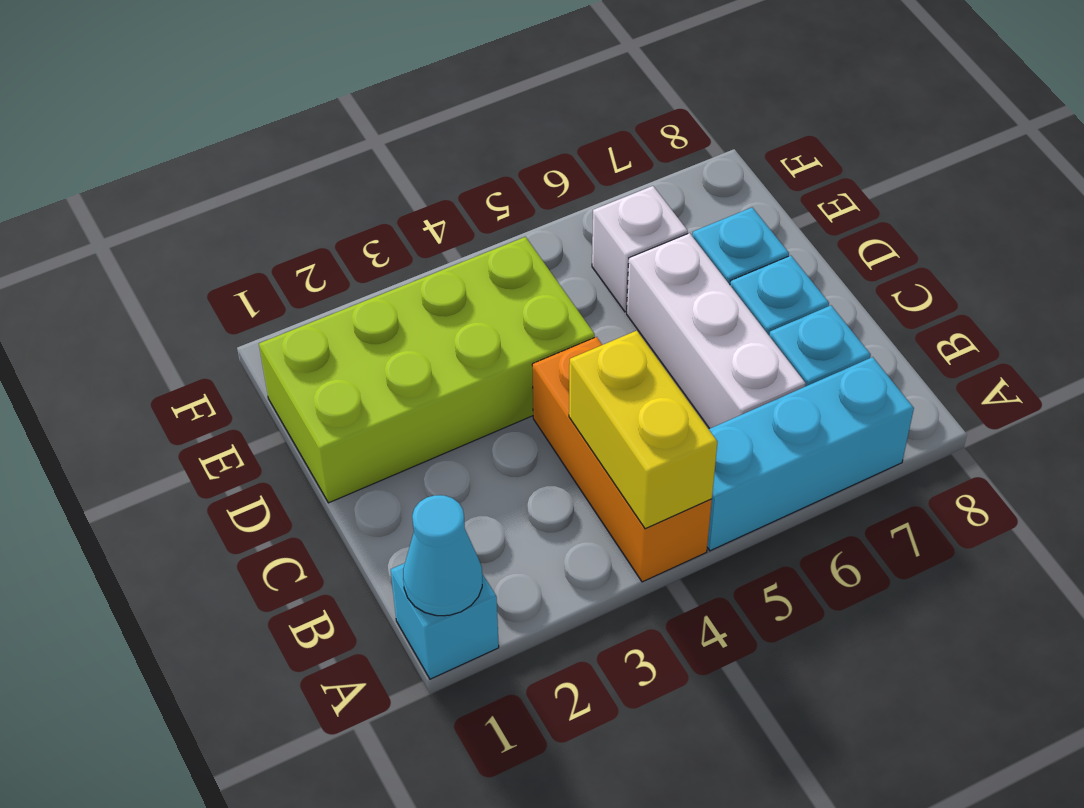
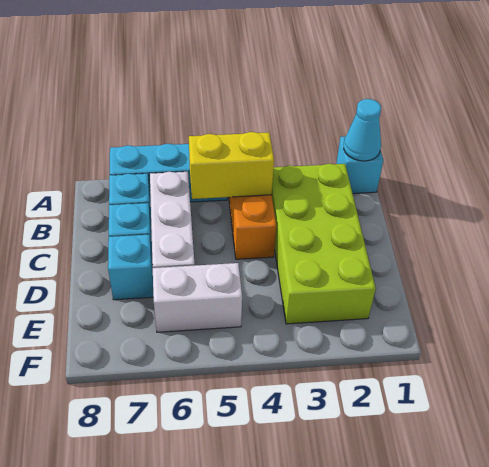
yellow 1x2 brick [569,331,717,529] -> yellow 1x2 brick turned to [189,132,274,199]
lime 2x4 brick [259,237,595,503] -> lime 2x4 brick turned to [272,164,376,324]
white 1x1 brick [592,186,688,312] -> white 1x2 brick [153,263,242,332]

